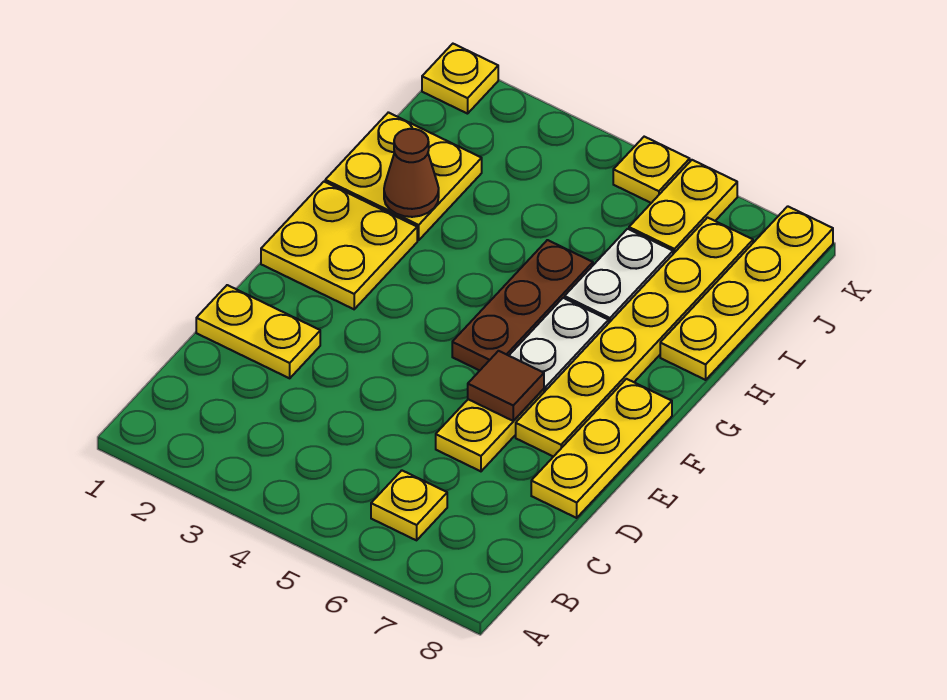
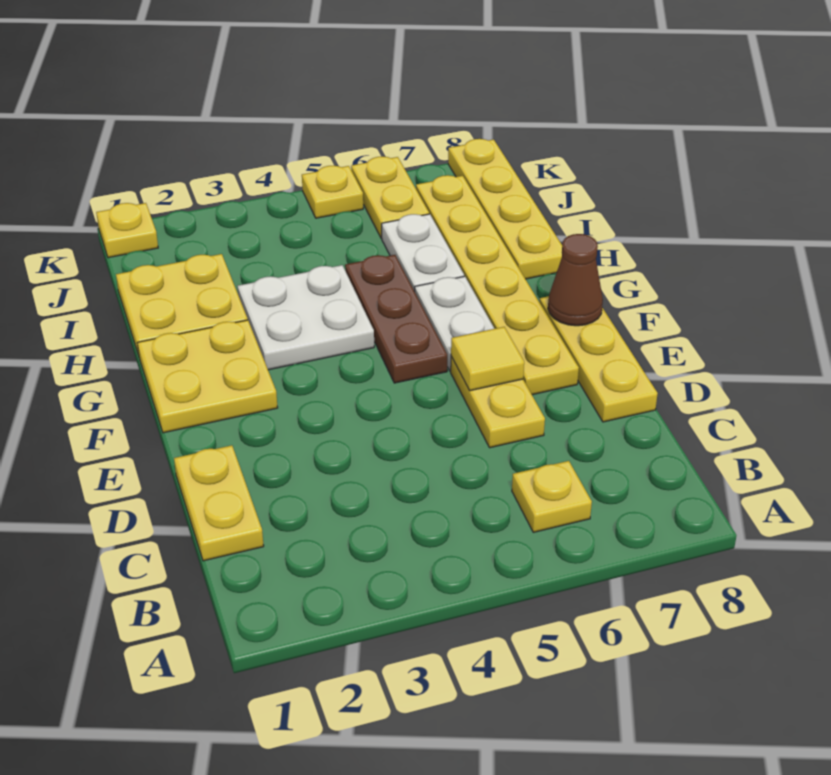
yellow 1x2 plate [196,285,320,378] -> yellow 1x2 plate turned to [174,445,264,561]
brown 1x1 tile [468,351,544,421] -> yellow 1x1 tile [451,327,524,391]
none -> white 2x2 plate [237,265,374,370]
brown 1x1 cone [384,129,439,217] -> brown 1x1 cone moved to [548,234,603,326]

